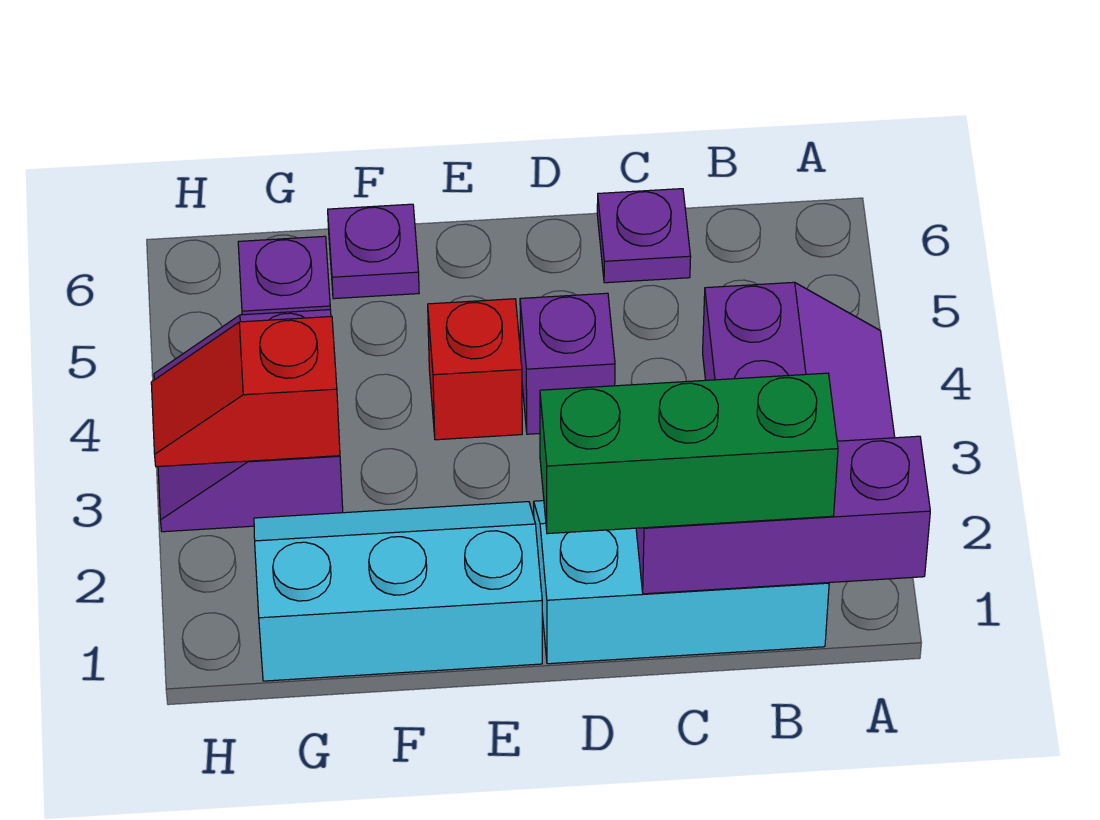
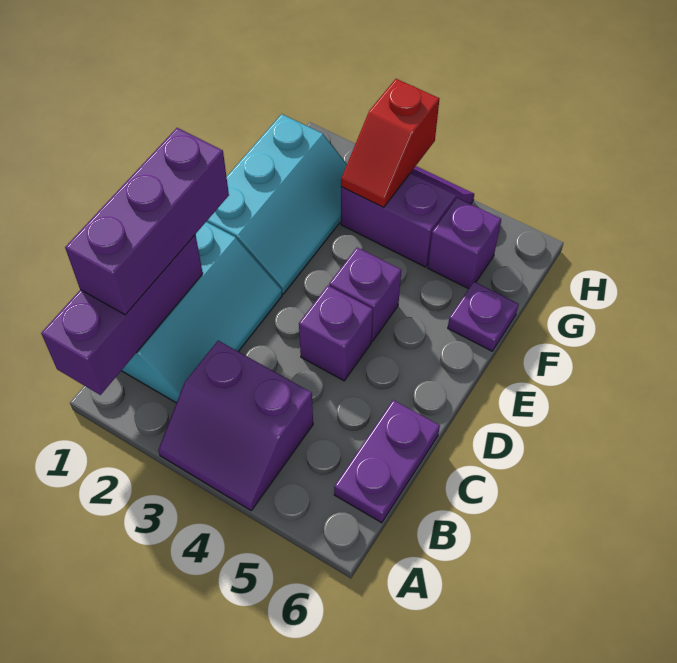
green 1x3 brick [540,373,838,534] -> purple 1x3 brick [65,128,229,315]
purple 1x1 plate [597,189,691,283] -> purple 1x2 plate [334,400,440,523]
red 1x1 brick [428,299,522,440] -> purple 1x1 brick [329,248,401,341]
red 1x2 slope [151,317,340,467] -> red 1x2 slope turned to [341,79,439,208]

